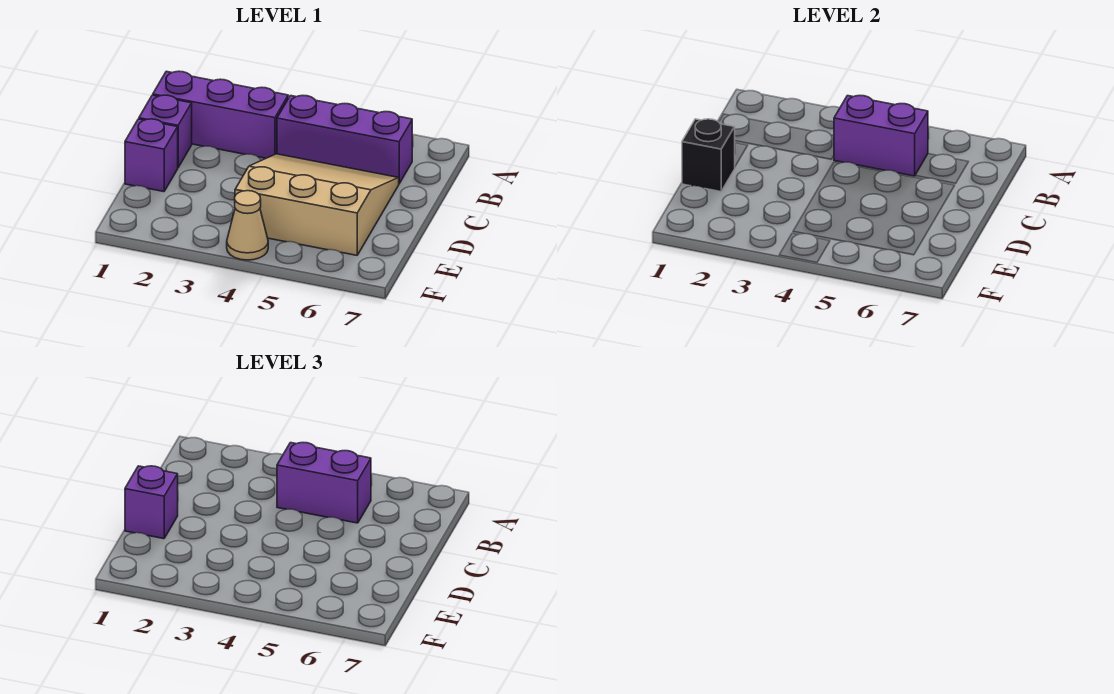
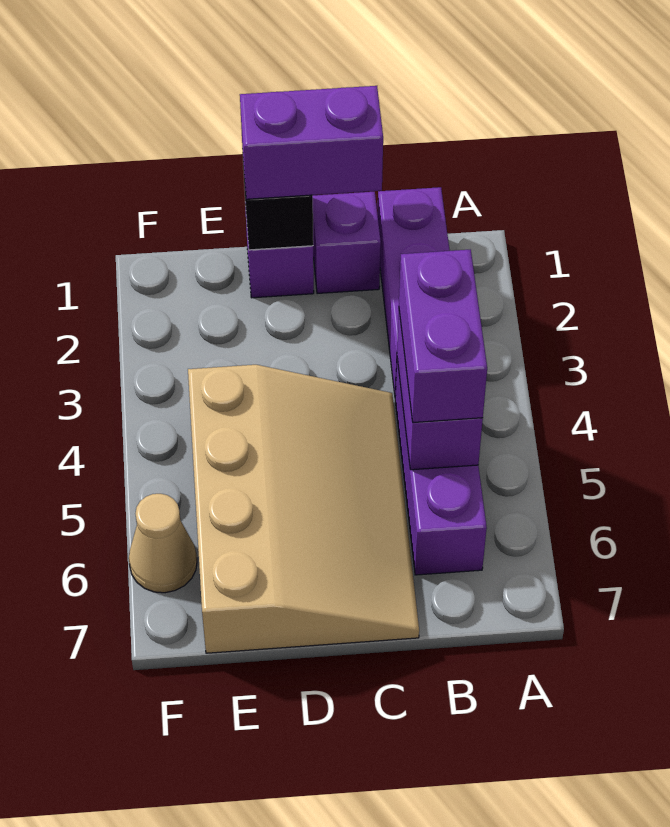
tan 3x3 slope [235,154,399,255] -> tan 3x4 slope [188,365,419,653]
purple 1x1 brick [125,466,178,539] -> purple 1x2 brick [240,86,383,199]
tan 1x1 cone [227,191,268,260] -> tan 1x1 cone moved to [129,494,197,593]

